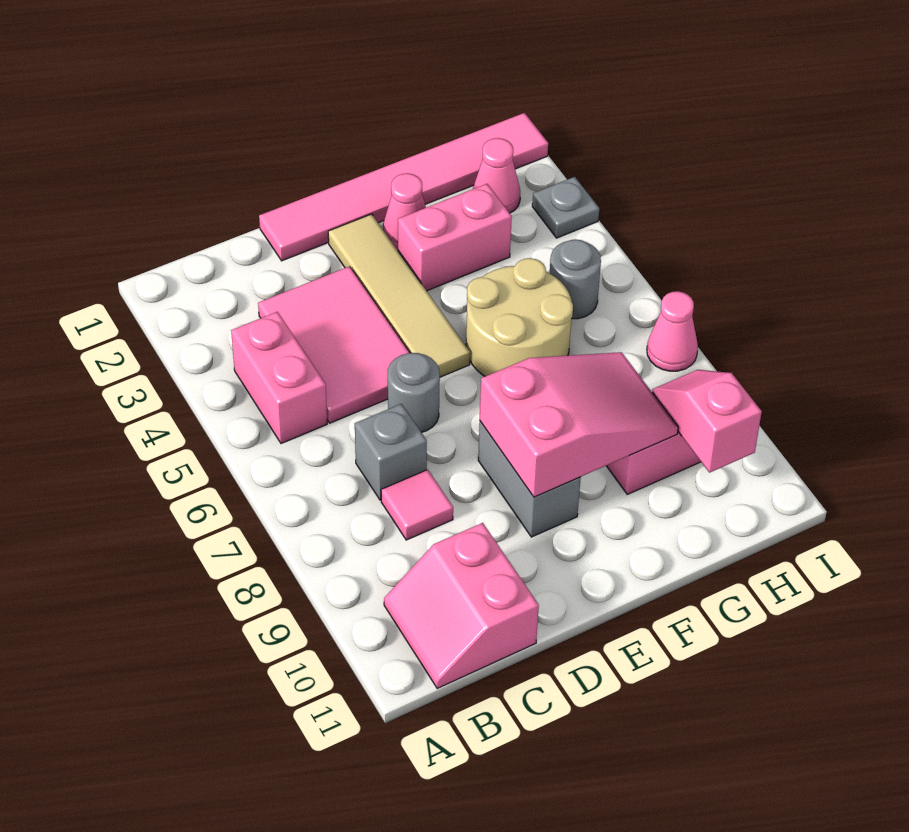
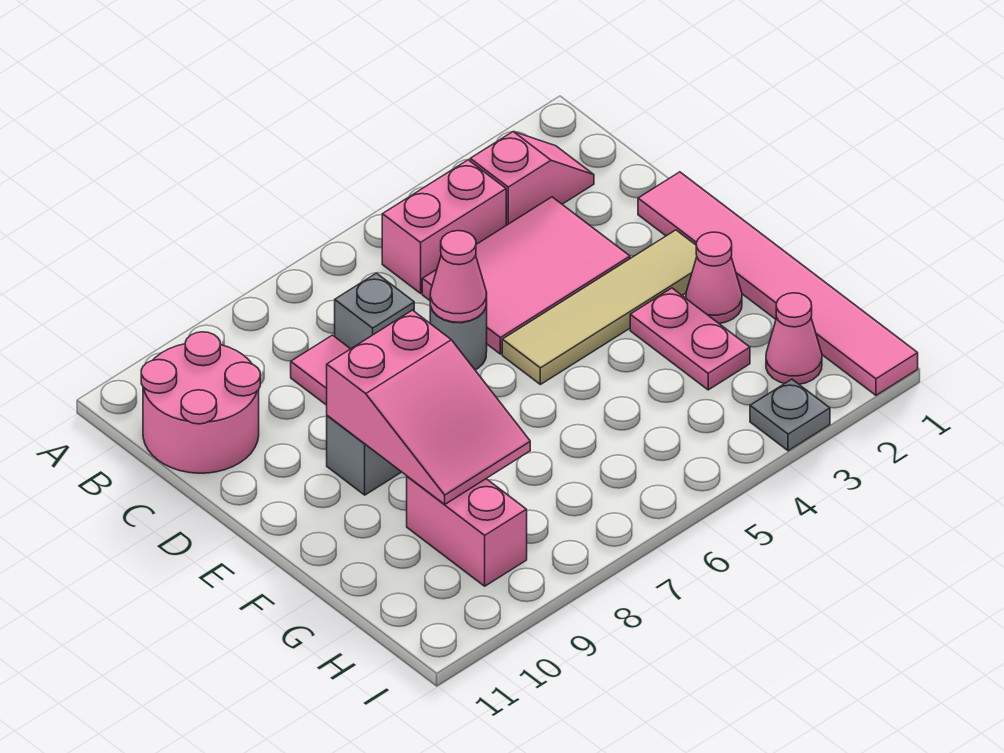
pink 2x2 slope [384,523,539,688] -> pink 2x2 round brick [141,332,260,473]
pink 1x2 brick [398,184,512,291] -> pink 1x2 plate [630,288,750,390]
tan 2x2 round brick [466,258,573,376] -> none
grey 1x1 round brick [550,239,601,319] -> none
pink 1x2 slope [652,370,762,473] -> pink 1x2 slope moved to [470,132,594,225]
pink 1x1 cone [647,291,698,371] -> pink 1x1 cone moved to [430,231,487,322]

